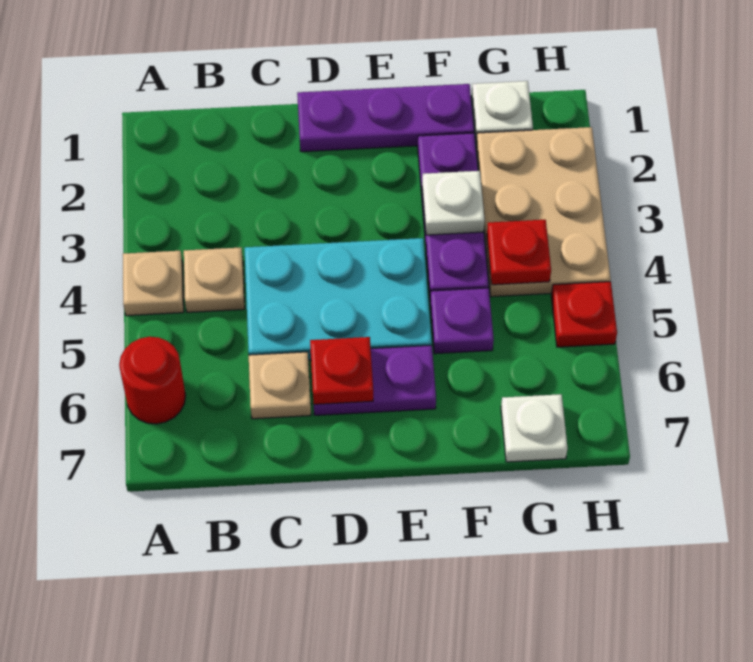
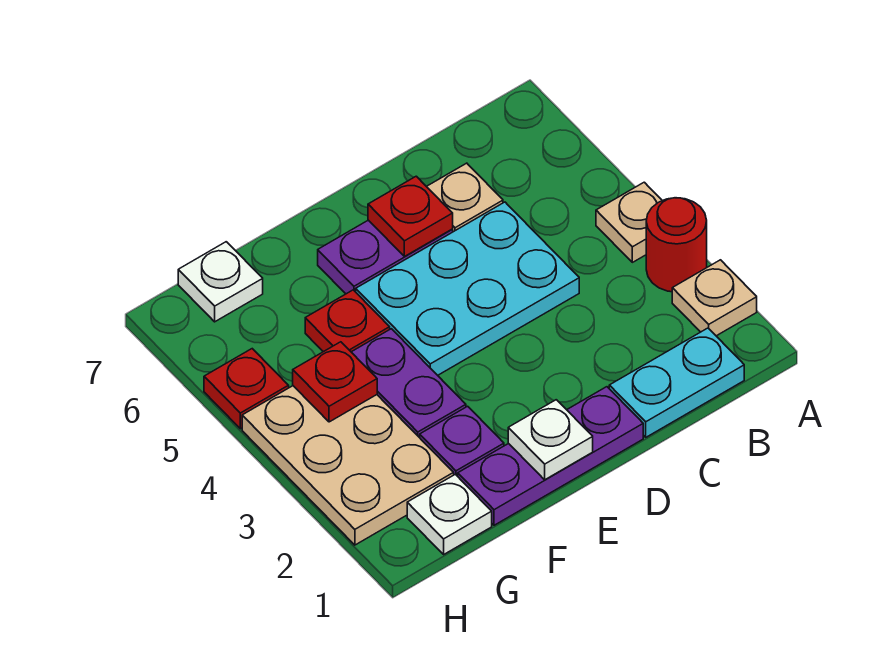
red 1x1 round brick [119,337,186,424] -> red 1x1 round brick moved to [646,198,707,292]
none -> cyan 1x2 plate [609,328,744,437]
tan 1x1 plate [184,247,245,312] -> tan 1x1 plate moved to [672,260,757,336]
white 1x1 plate [422,171,485,235] -> white 1x1 plate moved to [508,400,593,480]
purple 1x1 plate [430,288,494,354] -> red 1x1 plate [305,290,390,352]

